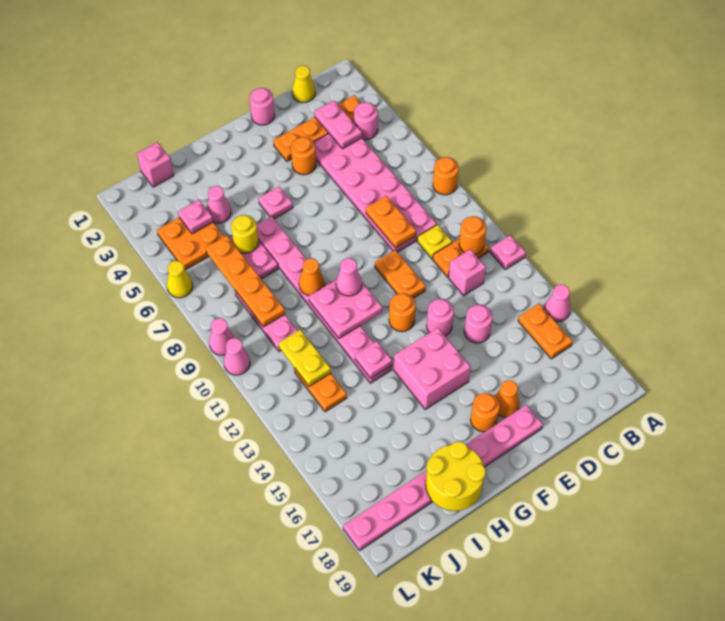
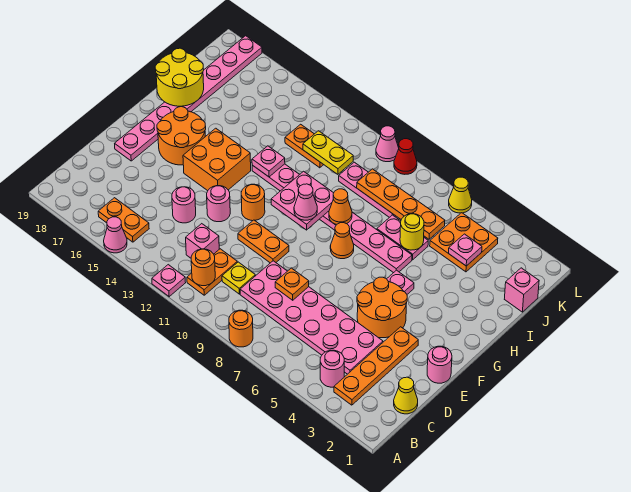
pink 1x2 plate [314,100,362,149] -> none
orange 1x2 plate [366,196,416,248] -> orange 1x1 plate [275,268,309,300]
orange 1x1 round brick [291,137,316,175] -> orange 2x2 round brick [357,277,407,338]
orange 1x1 cone [495,380,519,417] -> orange 1x1 cone moved to [330,223,354,259]
pink 2x2 brick [394,328,471,409] -> orange 2x2 brick [183,128,251,191]
orange 1x1 round brick [470,393,500,432] -> orange 2x2 round brick [157,107,206,165]
pink 1x1 cone [207,186,231,223] -> none
pink 1x1 cone [209,318,234,355] -> red 1x1 cone [394,139,417,174]

